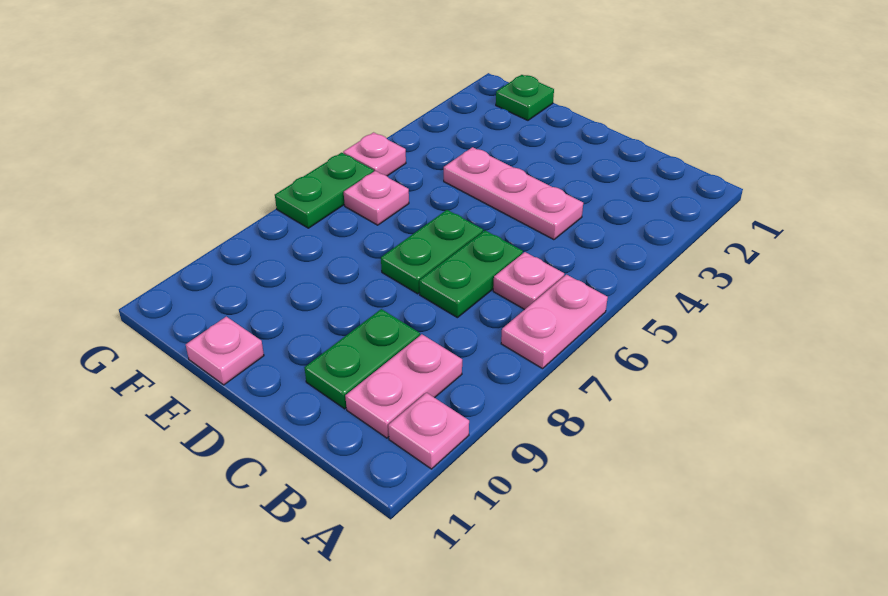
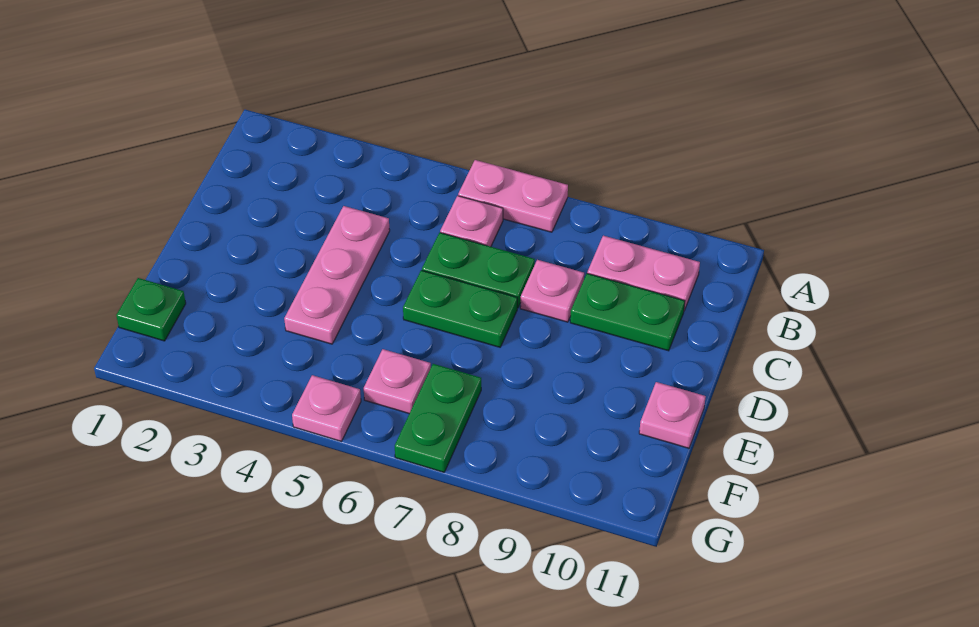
pink 1x1 plate [388,393,469,469] -> pink 1x1 plate moved to [520,260,584,322]
green 1x2 plate [275,153,374,228] -> green 1x2 plate turned to [395,364,481,472]

